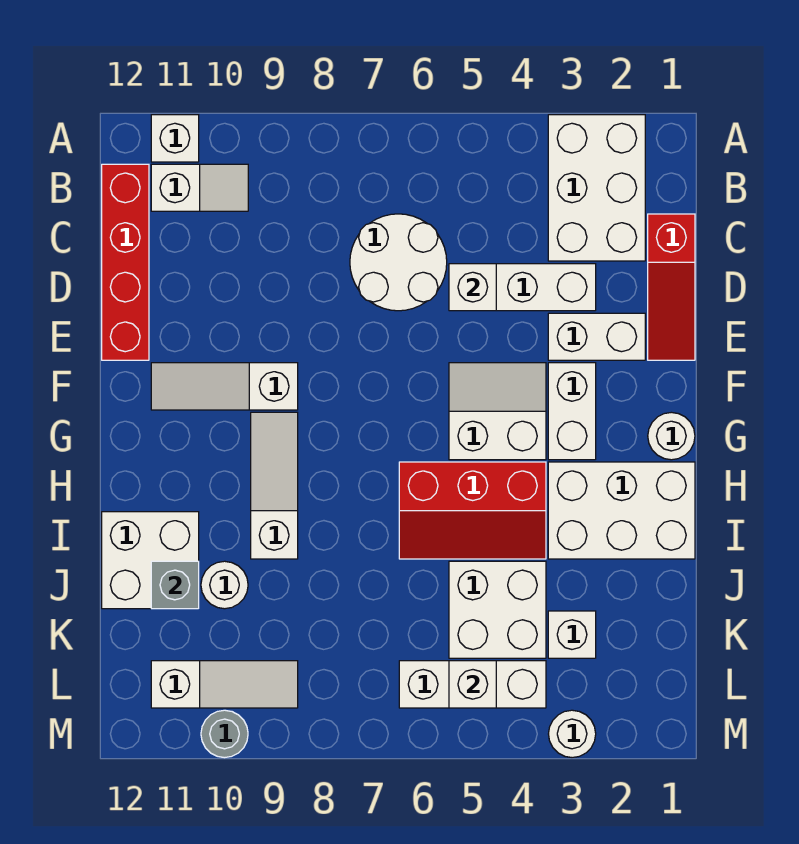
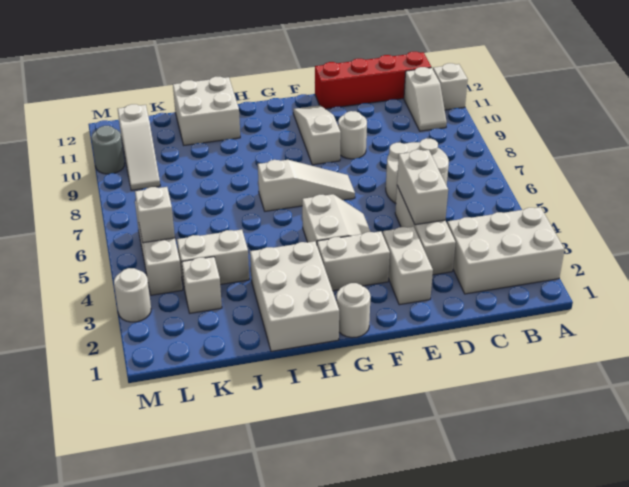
red 1x3 slope [648,214,695,360] -> none
white 1x1 brick [449,264,496,311] -> white 1x2 brick [397,150,448,225]
white 1x3 slope [251,412,298,559] -> white 1x3 slope moved to [258,160,355,211]
red 2x3 slope [399,462,546,559] -> none
white 2x2 brick [449,561,546,658] -> white 1x2 brick [177,230,249,286]
white 1x1 round brick [201,561,248,609] -> white 1x1 round brick moved to [338,111,367,159]
grey 1x1 brick [151,561,199,609] -> none

